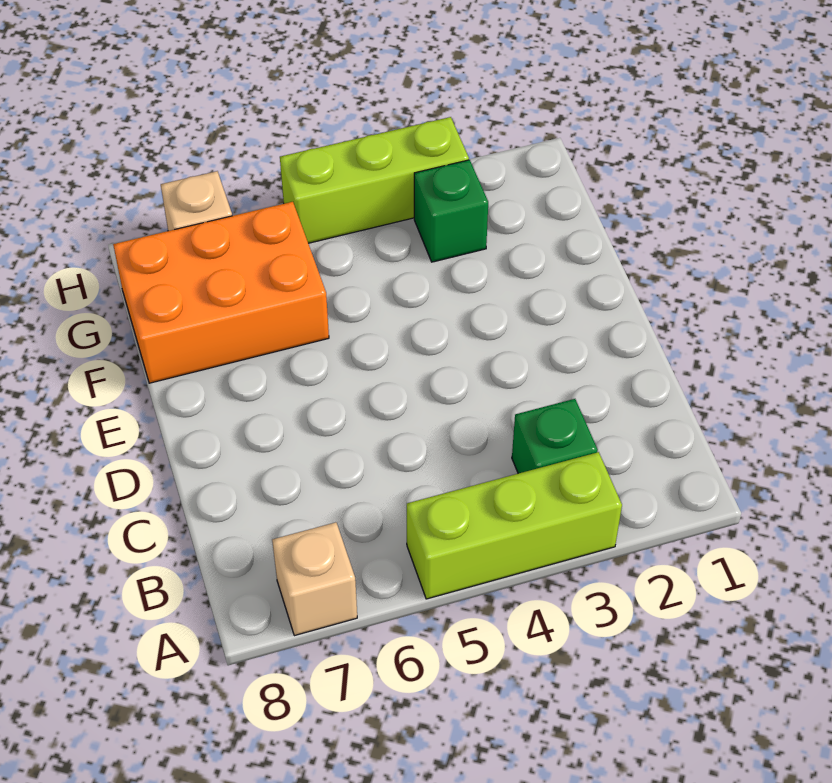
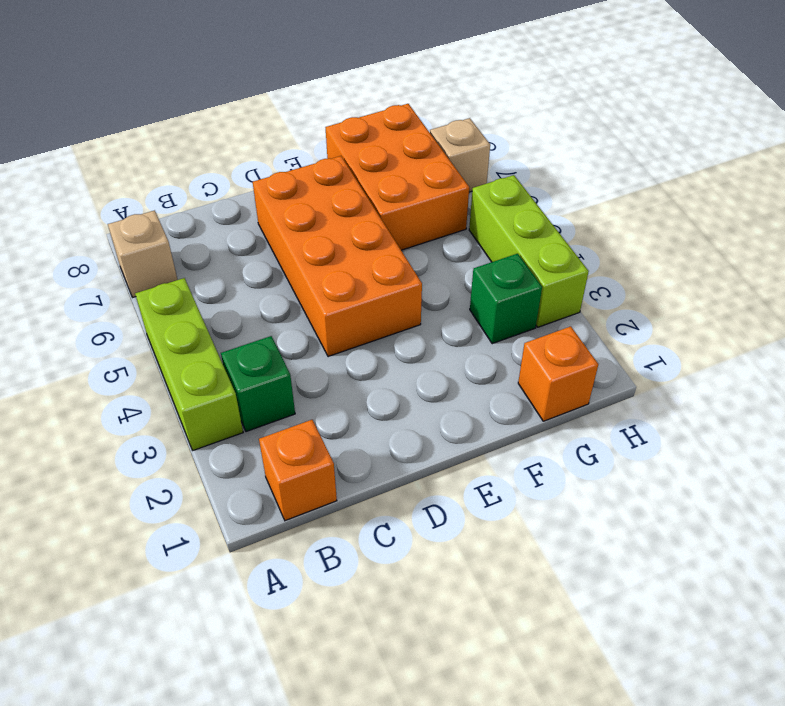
none -> orange 1x1 brick [259,420,337,521]
none -> orange 2x4 brick [253,156,422,357]
none -> orange 1x1 brick [518,326,598,421]

